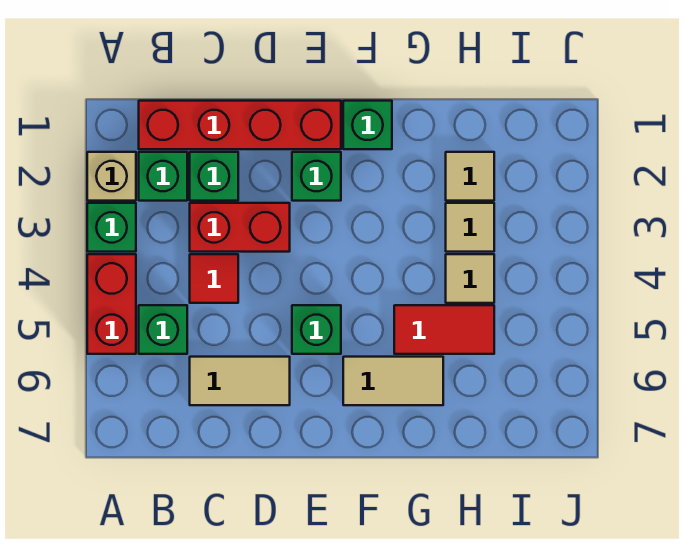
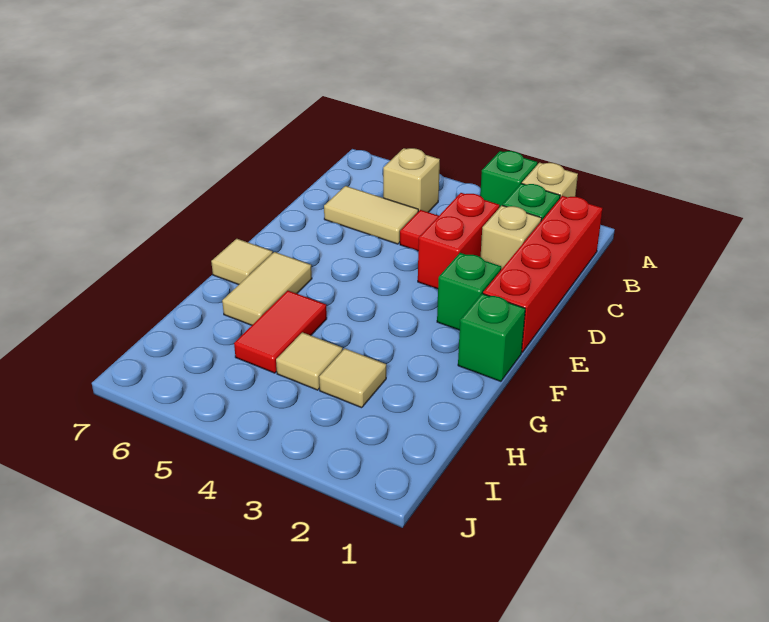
red 1x2 brick [87,254,136,354] -> none
green 1x1 brick [139,305,187,354] -> tan 1x1 brick [383,148,440,212]
green 1x1 brick [190,152,238,201] -> tan 1x1 brick [481,205,542,269]
tan 1x2 tile [190,357,290,405] -> tan 1x2 tile turned to [324,186,418,244]
green 1x1 brick [292,305,341,354] -> none
tan 1x1 tile [446,152,494,201] -> tan 1x1 tile moved to [211,239,273,285]

